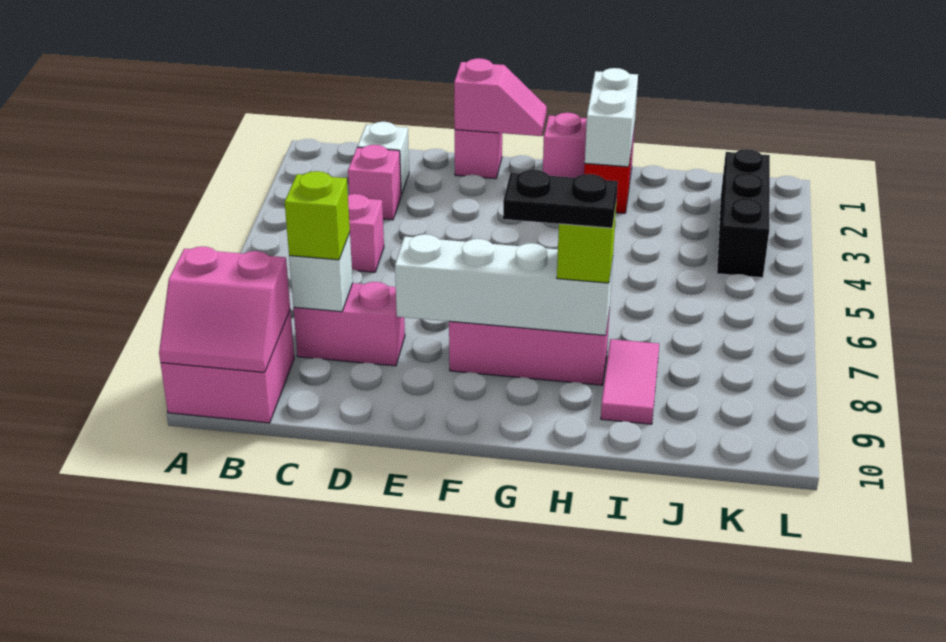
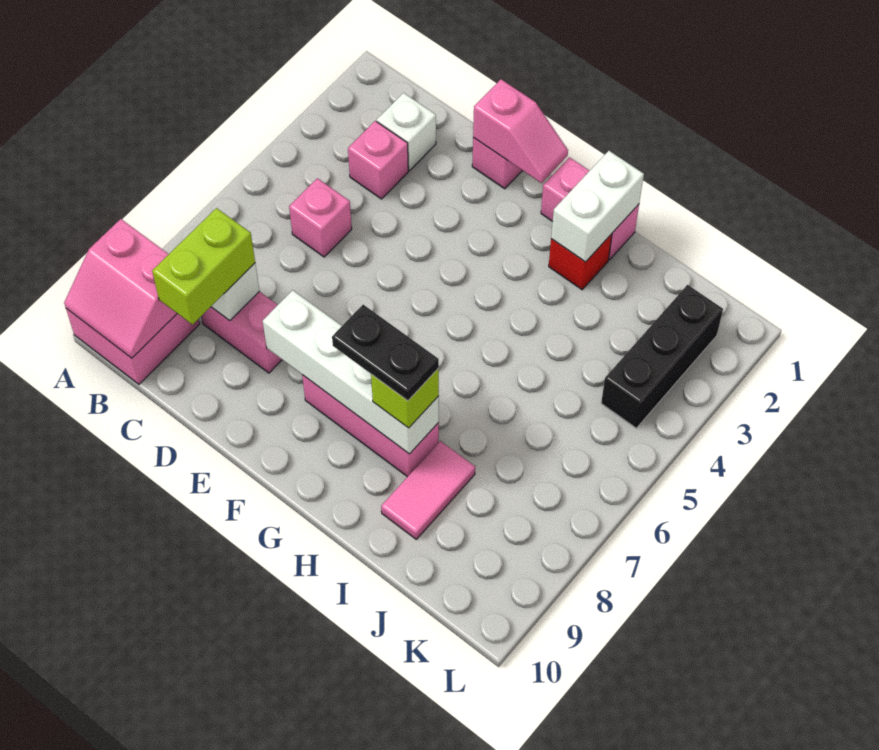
lime 1x1 brick [285,171,350,260] -> lime 1x2 brick [152,208,255,325]

